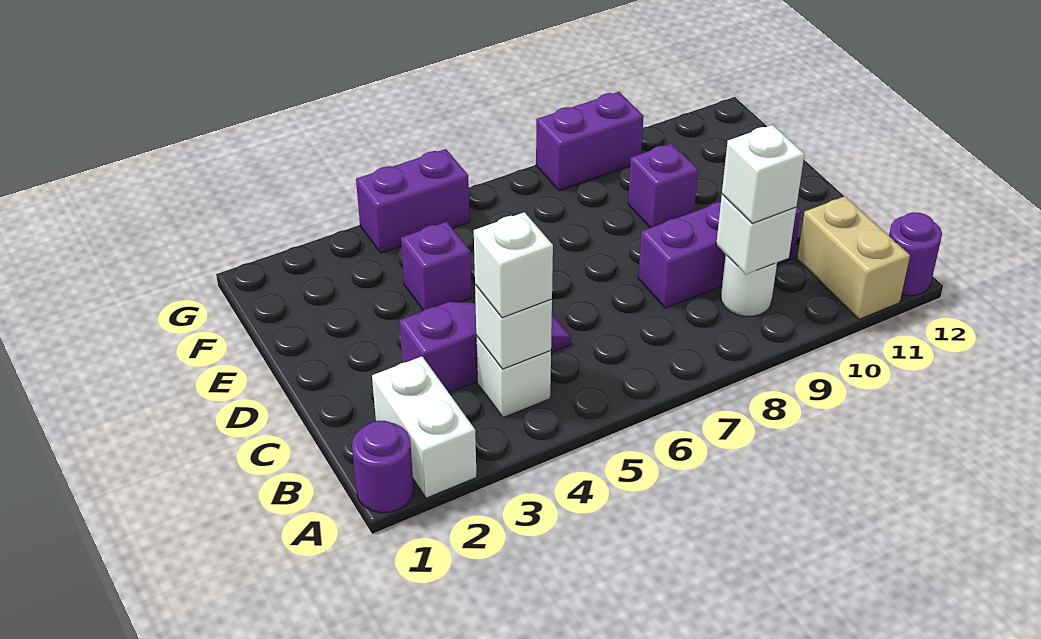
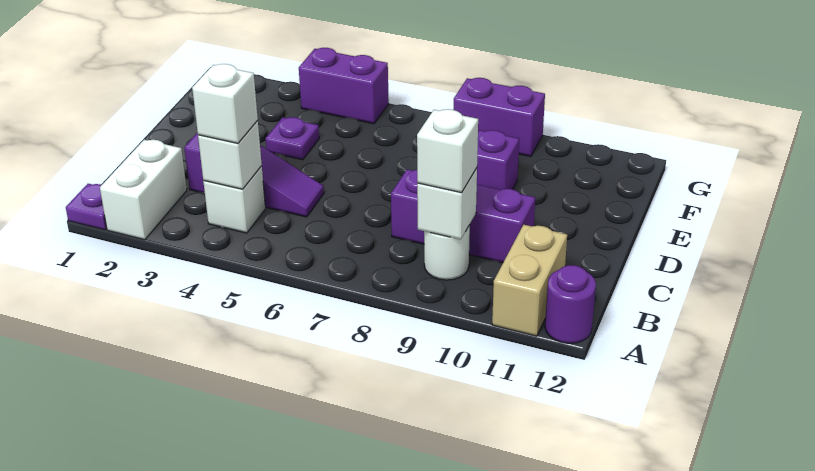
purple 1x1 round brick [352,421,413,513] -> purple 1x1 plate [66,184,107,230]
purple 1x1 brick [401,222,472,311] -> purple 1x1 plate [265,117,319,160]

